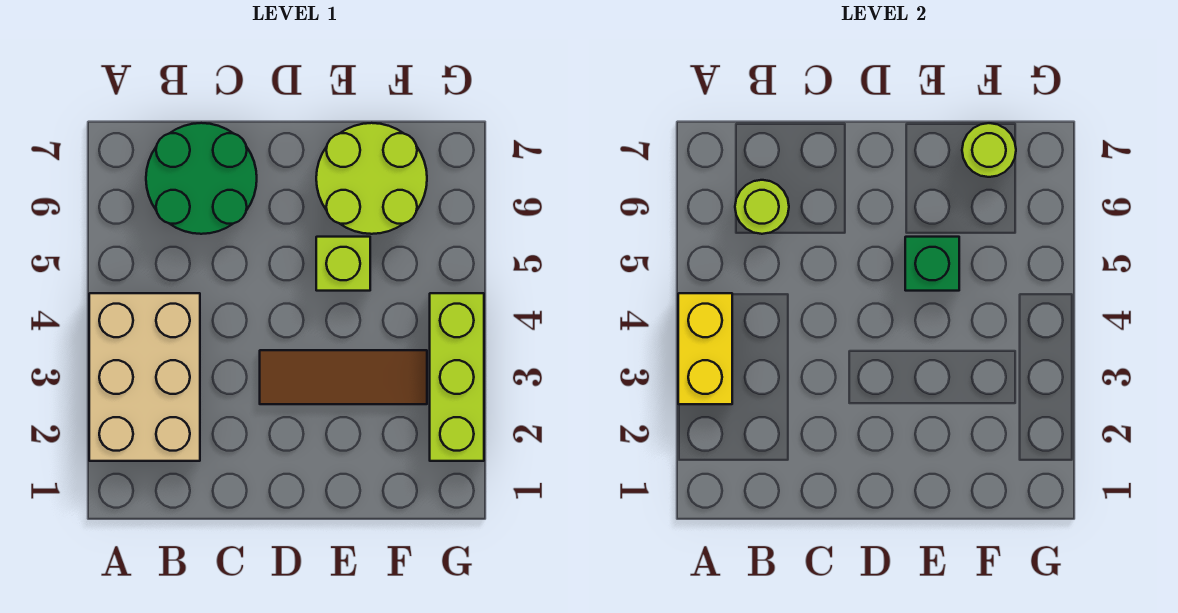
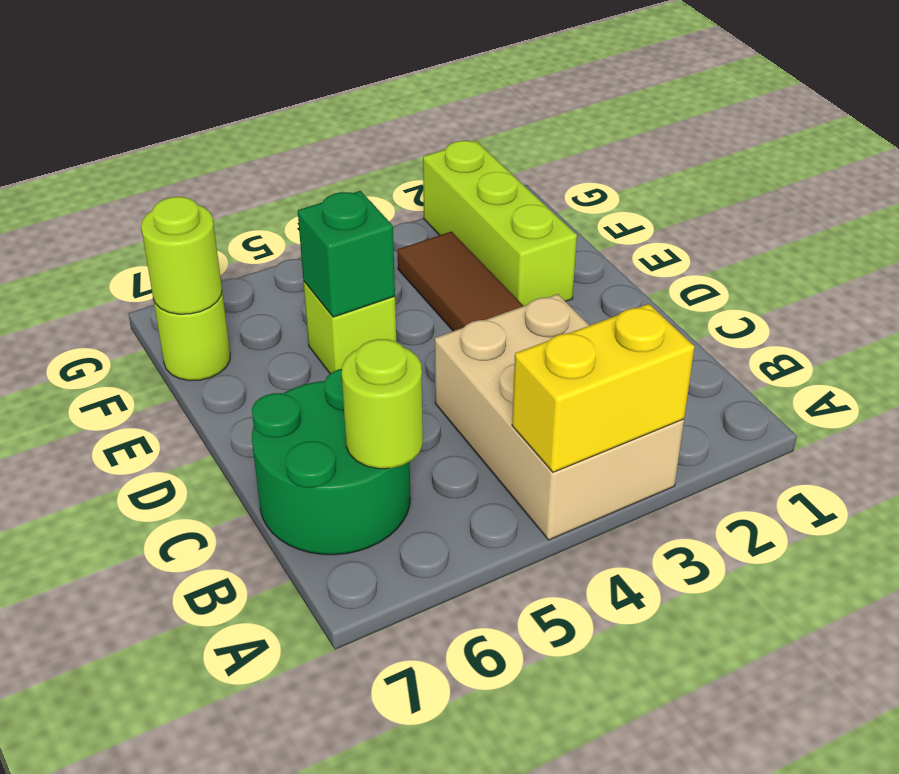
tan 2x3 brick [89,293,200,461] -> tan 2x3 brick turned to [435,294,684,540]
lime 2x2 round brick [316,123,427,234] -> lime 1x1 round brick [153,293,230,381]
lime 1x3 brick [430,293,484,461] -> lime 1x3 brick turned to [423,140,577,306]

